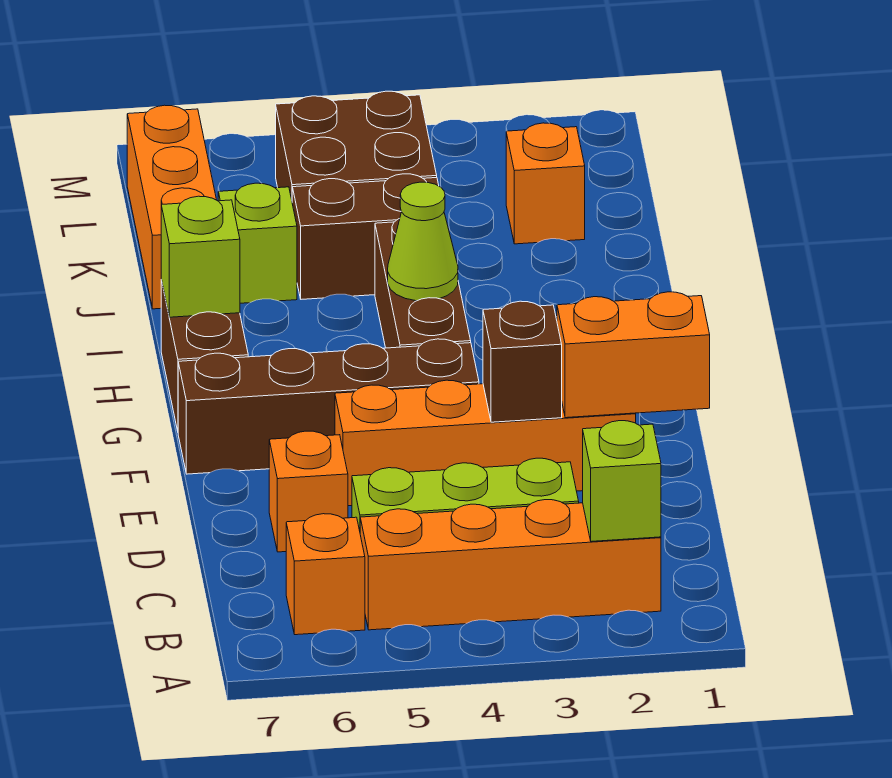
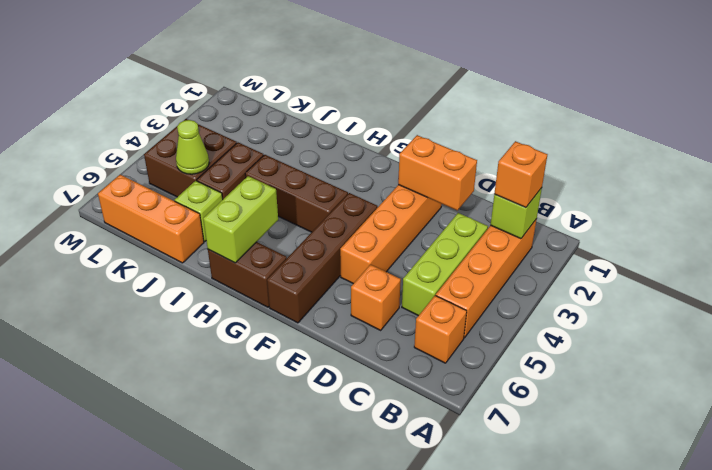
orange 1x2 brick [557,292,710,418] -> orange 1x2 brick turned to [398,135,477,210]
brown 1x1 brick [483,301,562,422] -> none
lime 1x1 cone [388,182,458,301] -> lime 1x1 cone moved to [176,120,209,174]
lime 1x1 brick [161,196,240,317] -> lime 1x2 brick [203,176,278,263]
orange 1x1 brick [506,123,585,244] -> orange 1x1 brick moved to [494,141,547,208]

